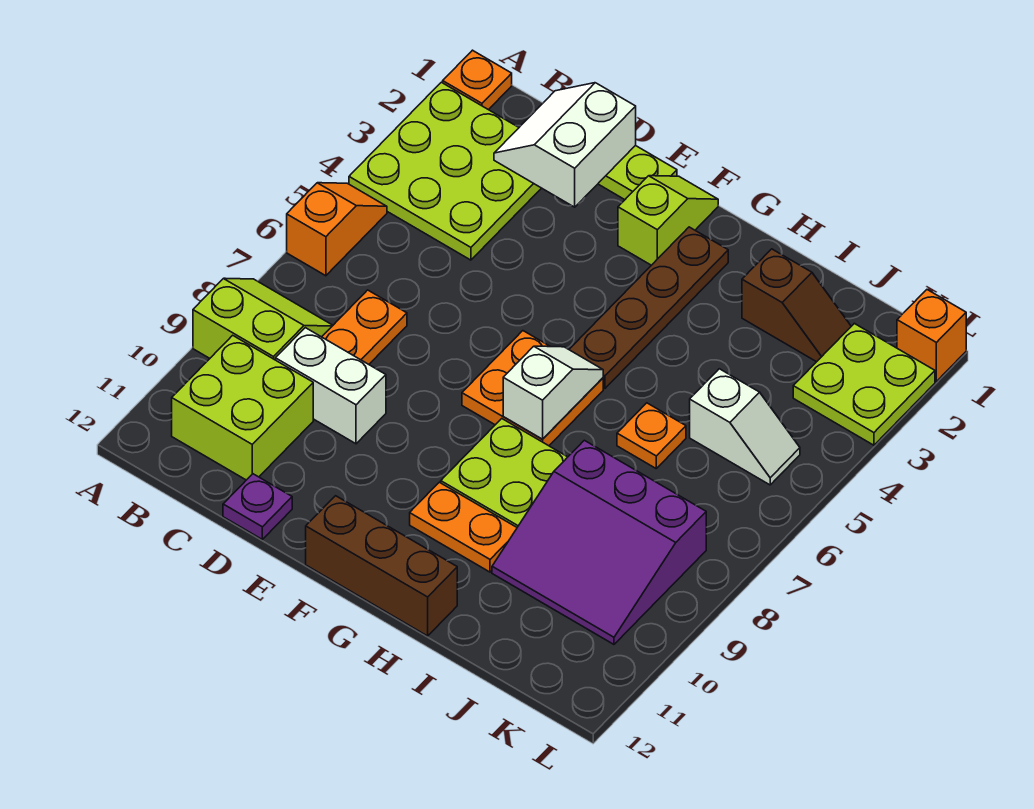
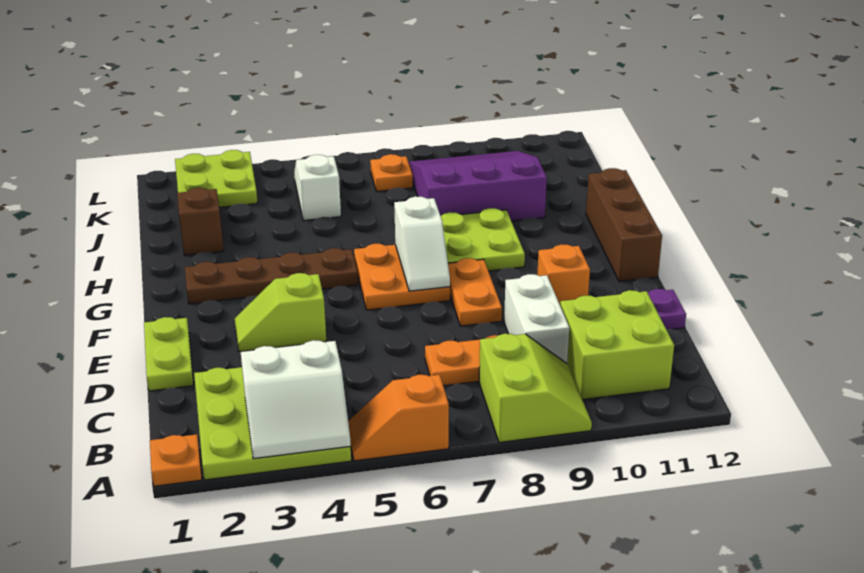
lime 2x2 slope [193,278,333,360] -> lime 2x2 slope turned to [479,334,592,442]
white 2x2 slope [494,83,636,207] -> white 2x2 slope moved to [241,340,351,459]
lime 1x2 slope [618,176,718,265] -> lime 1x2 slope moved to [235,273,326,352]
white 1x2 slope [503,346,603,439] -> white 1x2 slope turned to [394,196,450,291]
orange 1x2 plate [410,482,517,572] -> orange 1x2 plate moved to [448,258,502,326]
orange 1x1 plate [617,403,686,468] -> orange 1x1 plate moved to [370,154,413,191]
purple 3x3 slope [492,440,706,644] -> purple 3x3 slope turned to [409,151,547,221]
orange 1x1 brick [897,290,966,381] -> orange 1x1 brick moved to [537,244,590,304]

